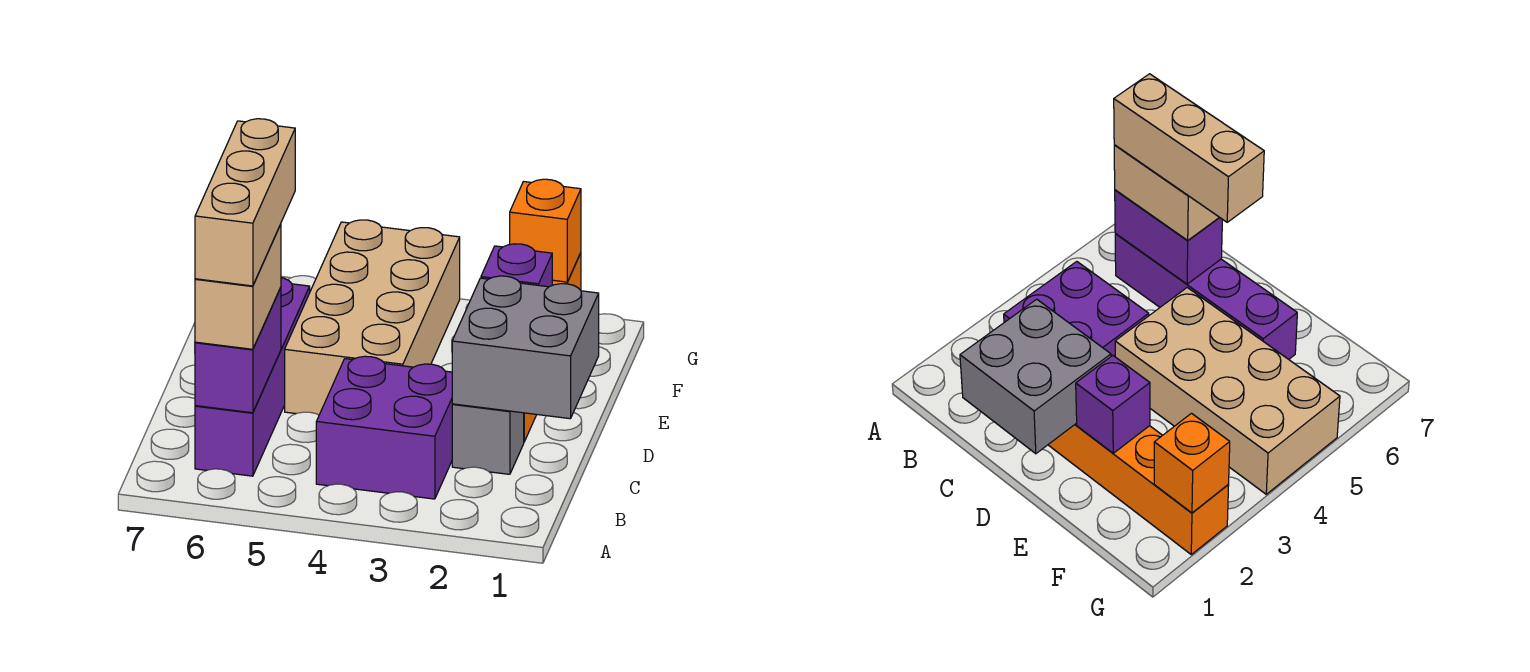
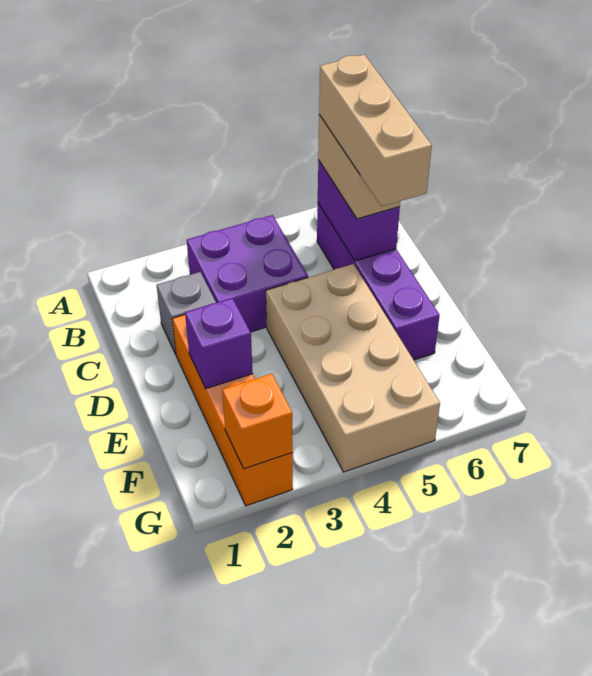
grey 2x2 brick [452,276,599,419] -> none

